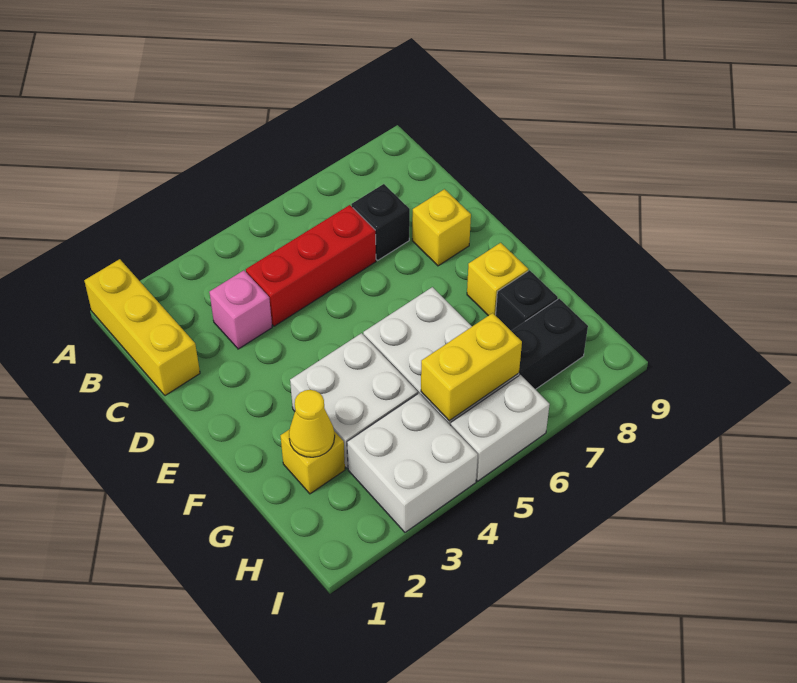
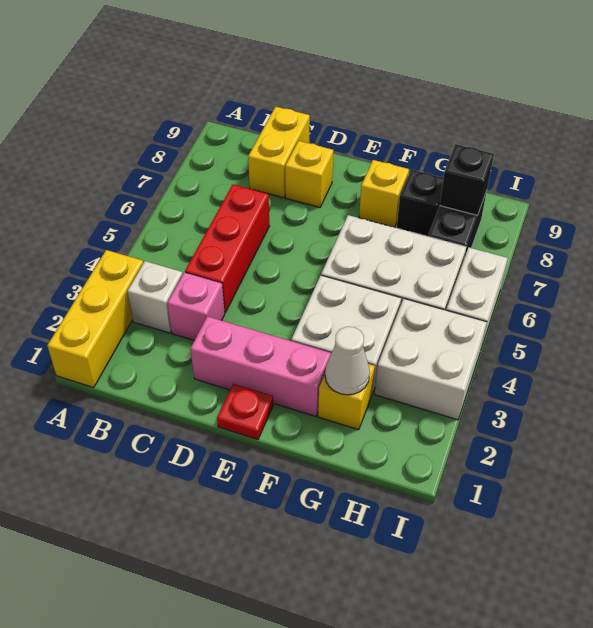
yellow 1x3 brick [84,259,200,396] -> yellow 1x3 brick turned to [47,250,143,388]
none -> white 1x1 brick [127,261,183,333]
black 1x1 brick [351,184,410,260] -> black 1x1 brick moved to [440,144,494,215]
none -> pink 1x3 brick [190,316,331,416]
none -> red 1x1 plate [217,384,273,440]
yellow 1x1 cone [289,390,335,457] -> white 1x1 cone [325,327,370,395]
yellow 1x2 brick [421,313,522,421] -> yellow 1x2 brick moved to [248,107,310,198]

